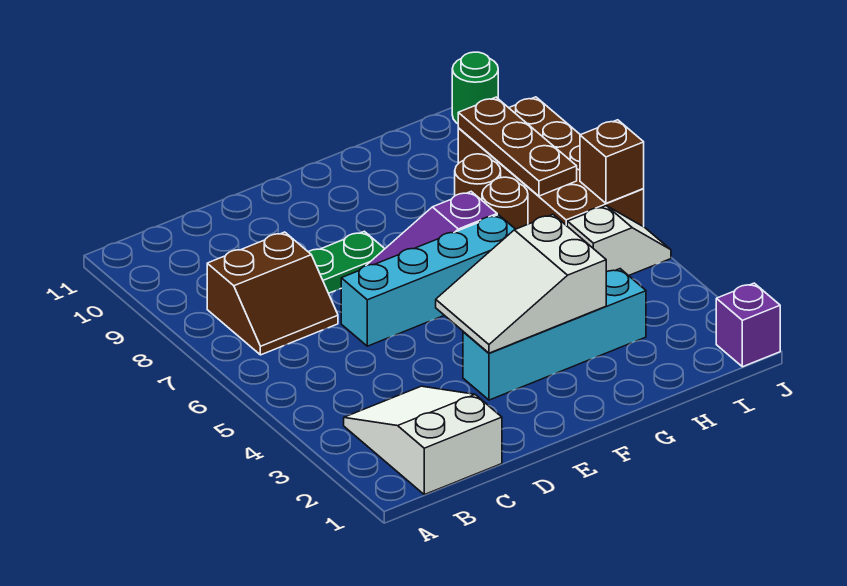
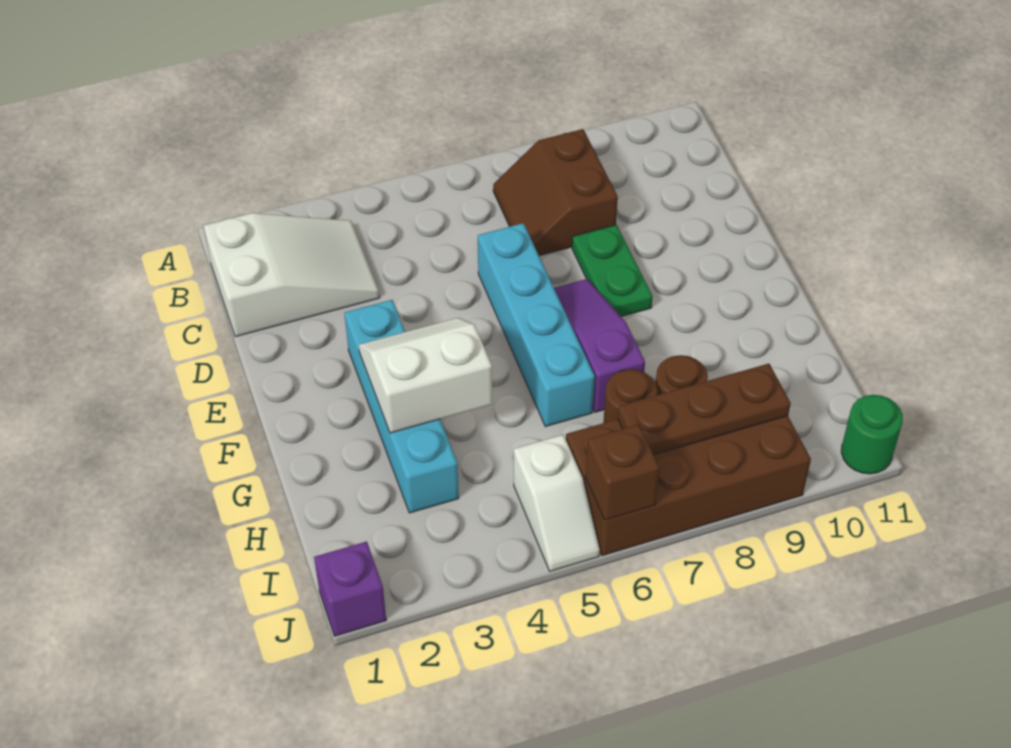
white 2x3 slope [436,215,606,353] -> white 2x2 slope [359,318,492,433]

